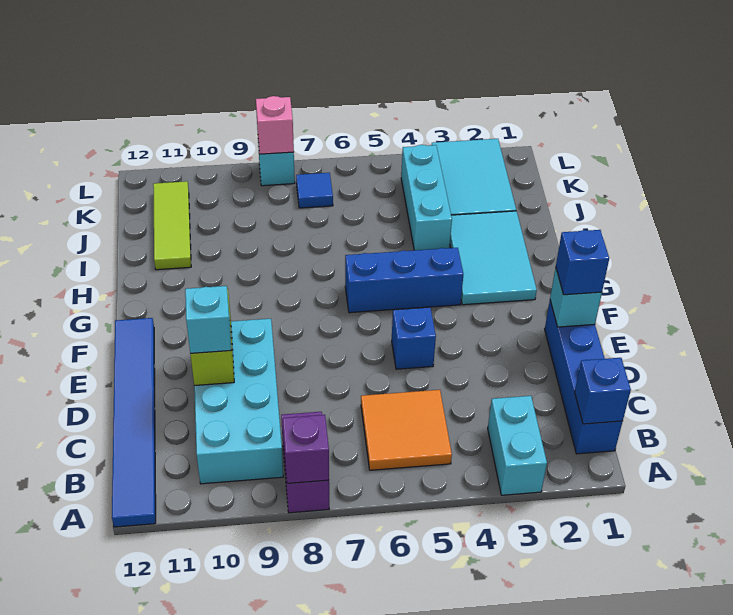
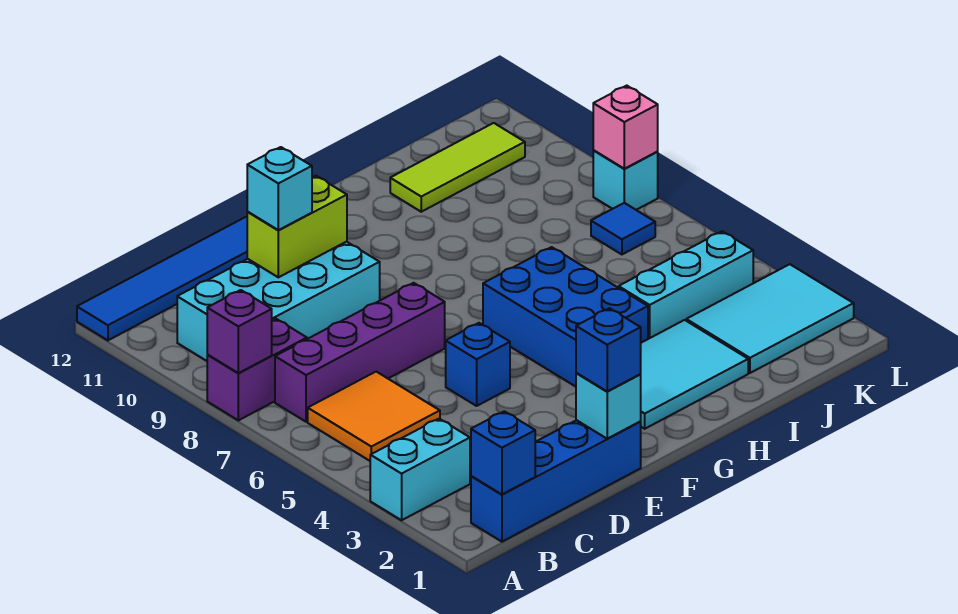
none -> purple 1x4 brick [275,283,445,422]
blue 1x3 brick [345,248,463,313] -> blue 2x3 brick [483,247,648,387]

